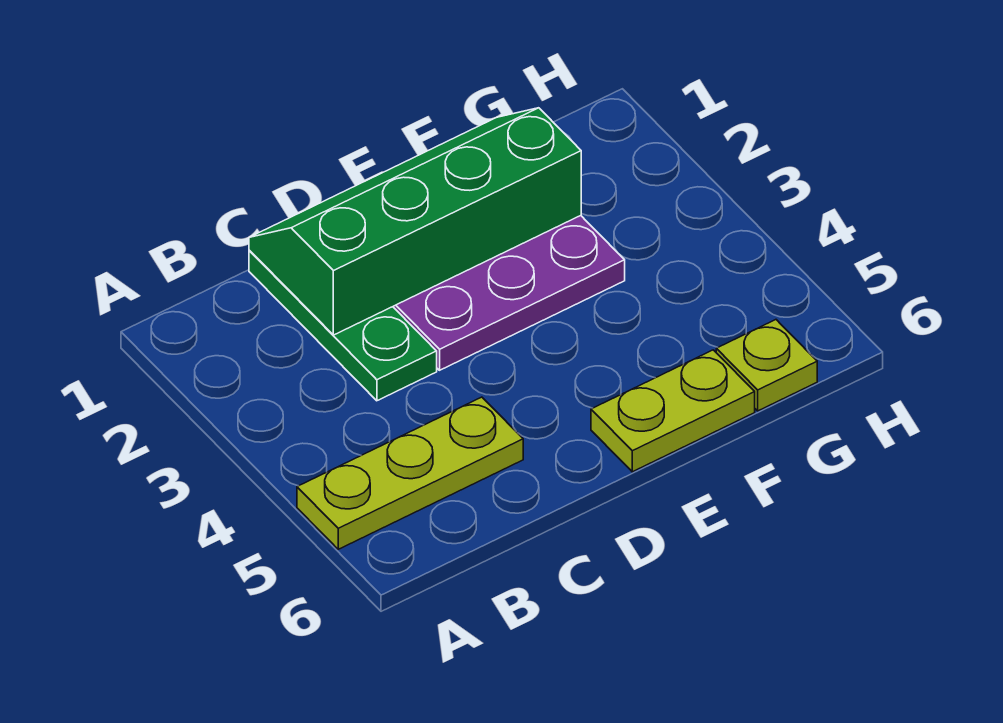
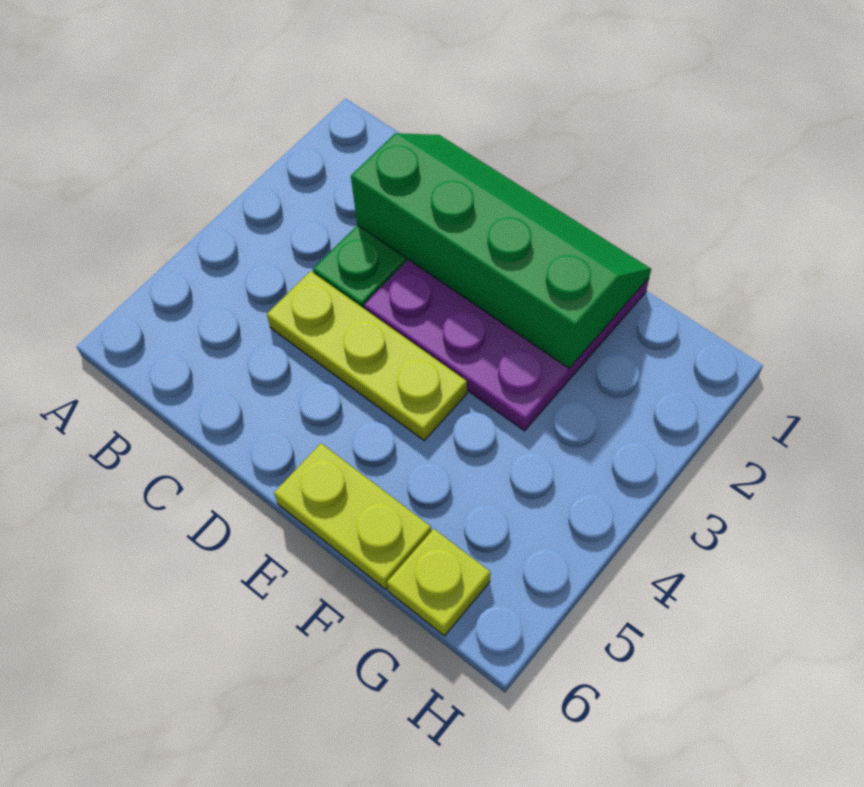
lime 1x3 plate [297,397,523,549] -> lime 1x3 plate moved to [267,271,467,440]

